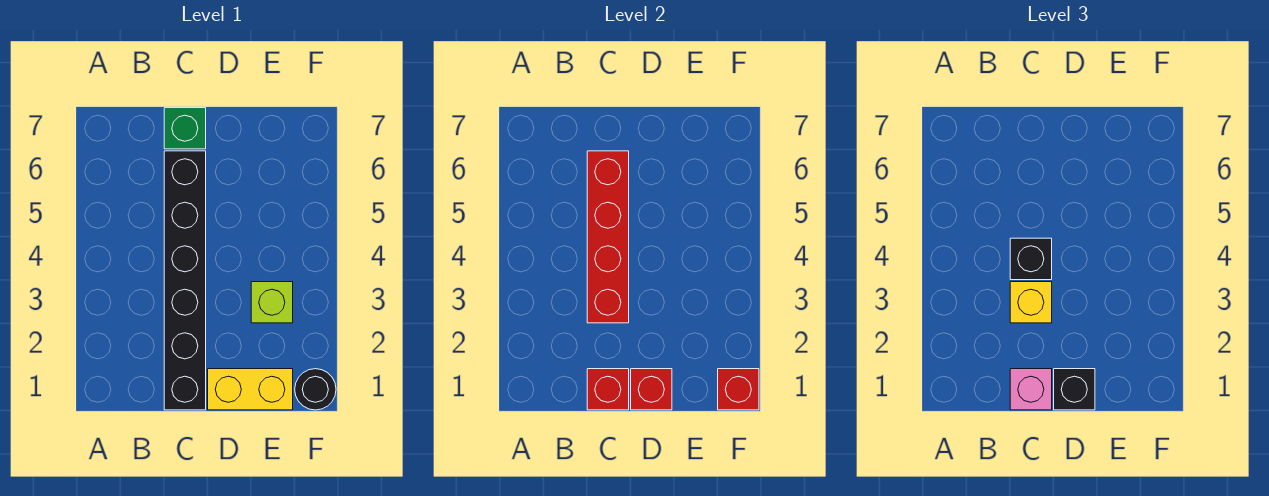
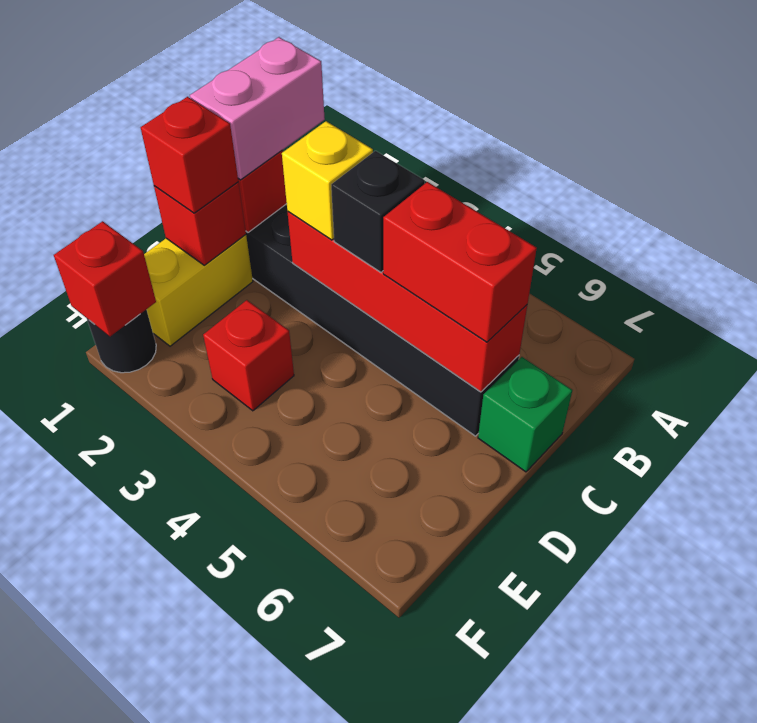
pink 1x1 brick [1010,369,1052,410] -> pink 1x2 brick [190,37,325,180]
none -> red 1x2 brick [383,182,537,342]
black 1x1 brick [1054,369,1095,410] -> red 1x1 brick [141,97,238,213]
lime 1x1 brick [251,282,293,323] -> red 1x1 brick [203,300,294,411]

